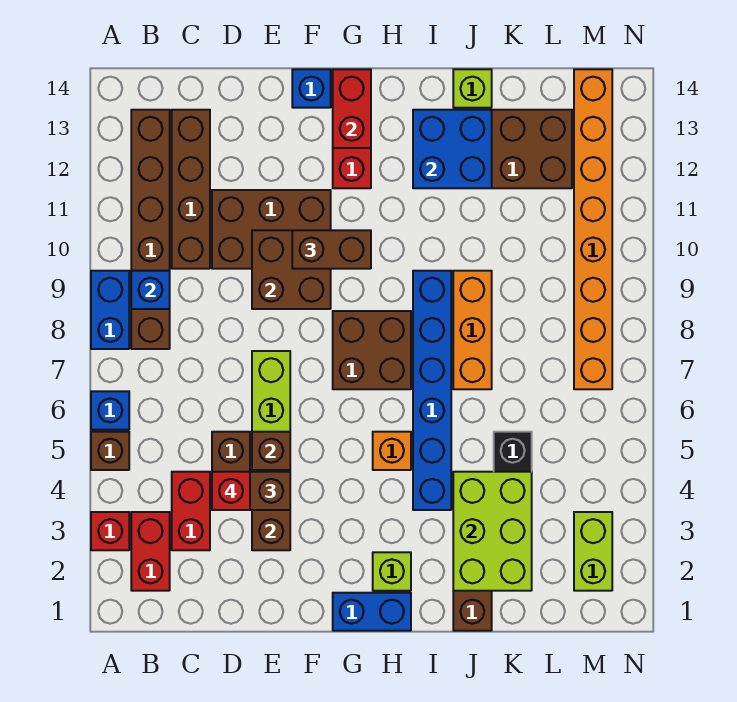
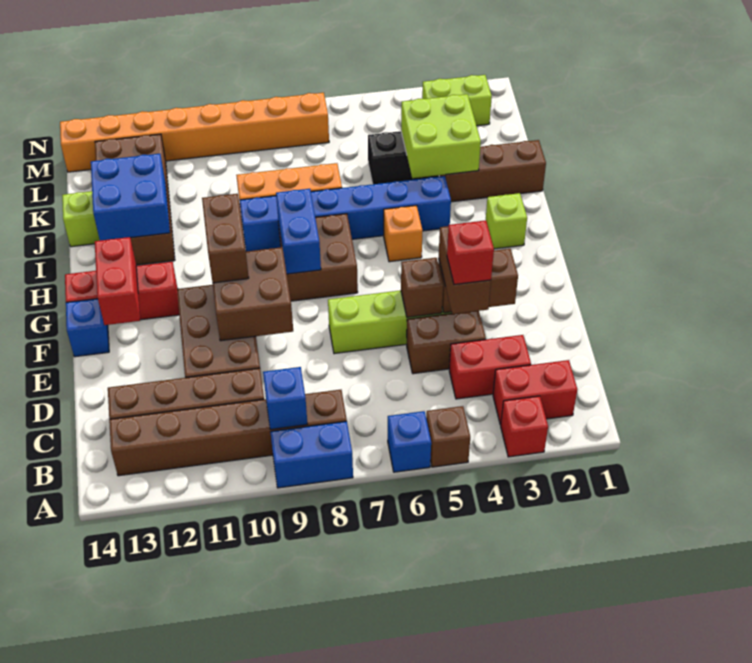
blue 1x2 brick [333,593,411,631] -> blue 1x2 brick moved to [276,189,321,274]
red 1x2 brick [333,69,371,148] -> red 1x2 brick turned to [95,237,140,325]
lime 2x3 brick [453,472,532,591] -> lime 2x2 brick [401,94,481,178]

